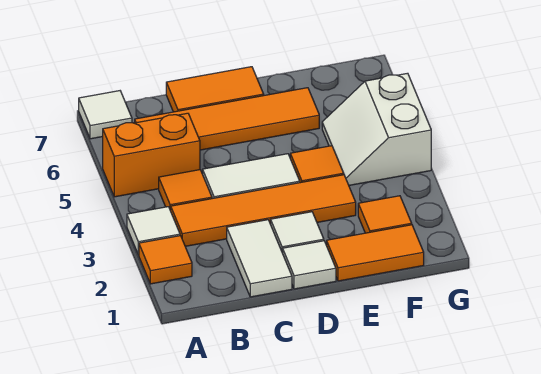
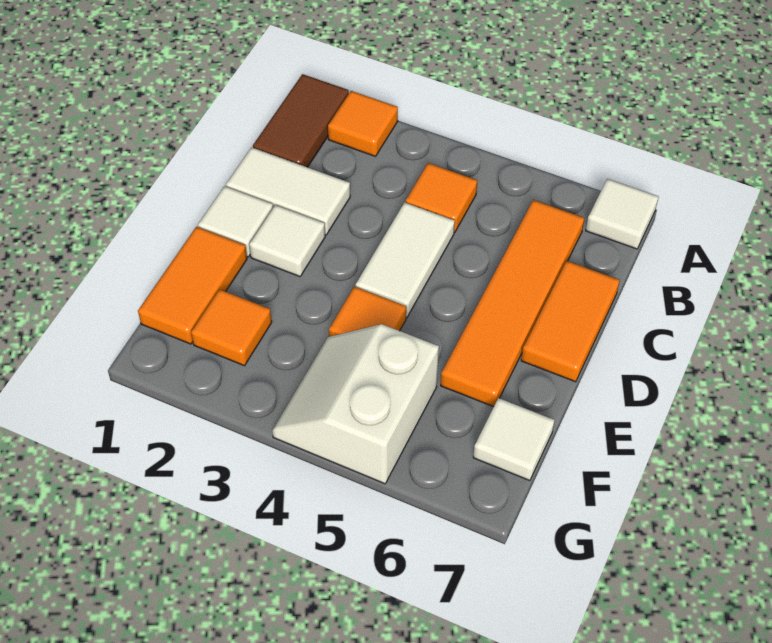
none -> brown 1x2 tile [253,74,349,167]
white 1x1 tile [127,207,180,255] -> white 1x1 tile moved to [473,398,555,481]
orange 1x2 brick [103,113,200,197] -> none
orange 1x4 tile [171,175,356,246] -> none
white 2x2 slope [322,73,431,185] -> white 2x2 slope turned to [272,324,439,484]

